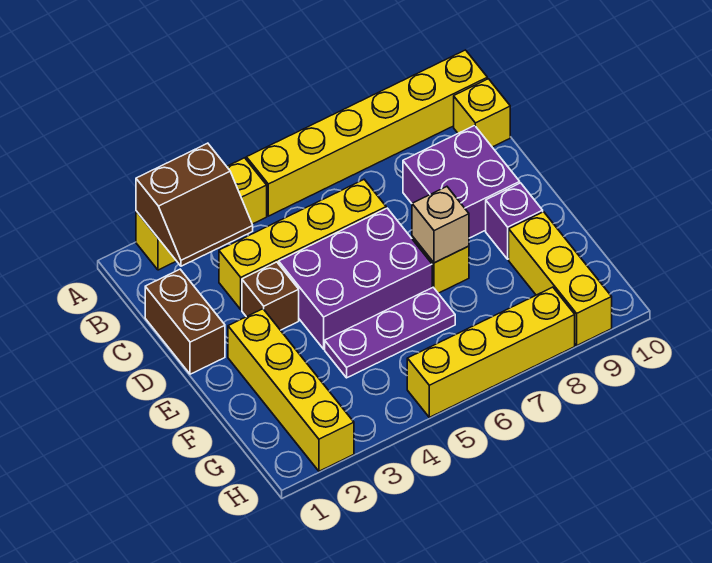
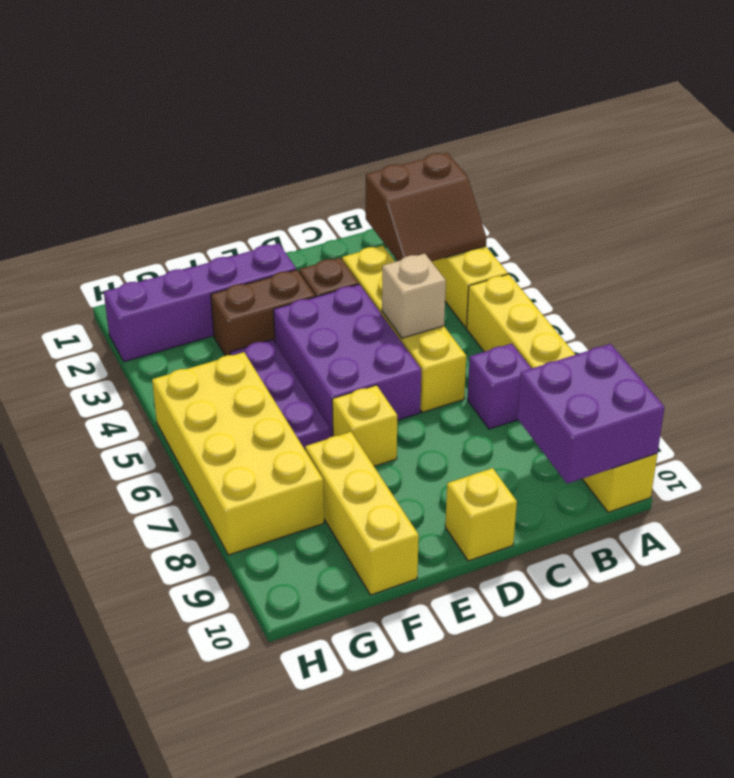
brown 2x2 slope [136,143,253,266] -> brown 2x2 slope turned to [366,153,486,262]
yellow 1x1 brick [454,79,510,147] -> yellow 1x1 brick moved to [445,468,517,561]
brown 1x2 brick [145,269,225,374] -> brown 1x2 brick moved to [211,270,315,356]
purple 2x2 brick [403,125,520,238] -> purple 2x2 brick moved to [517,344,665,484]
yellow 1x4 brick [228,309,354,471] -> purple 1x4 brick [104,243,296,362]
tan 1x1 brick [412,187,469,263] -> tan 1x1 brick moved to [382,254,446,338]
purple 1x1 brick [486,183,543,259] -> purple 1x1 brick moved to [467,343,532,429]
yellow 1x3 brick [509,212,612,345] -> yellow 1x3 brick turned to [305,432,419,595]
yellow 1x4 brick [407,287,575,417] -> yellow 2x4 brick [152,352,324,555]

